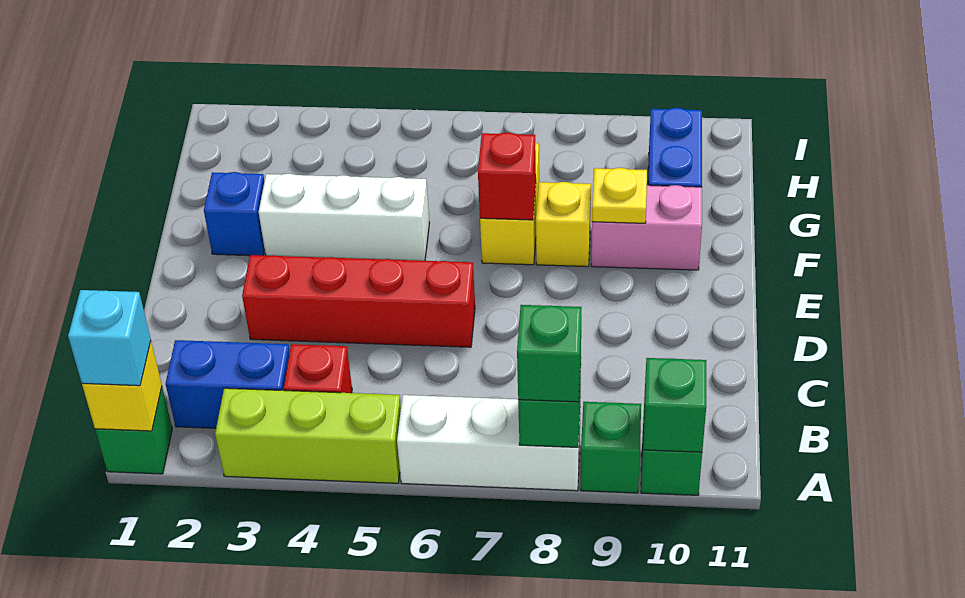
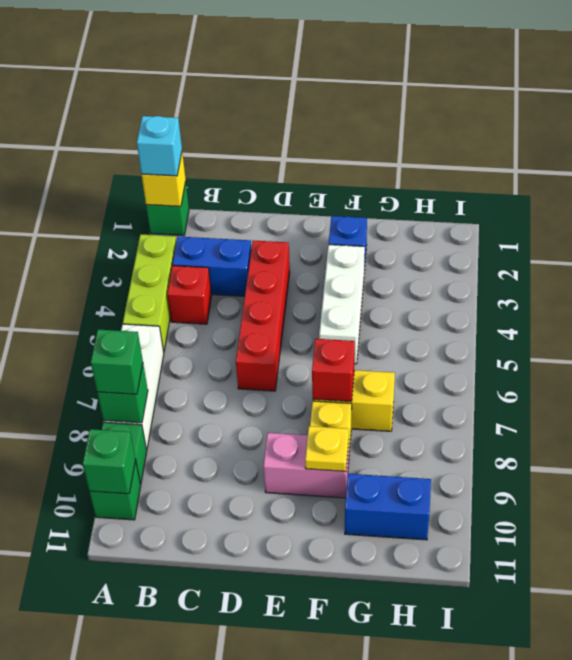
blue 1x2 brick [165,340,290,428] -> blue 1x2 brick turned to [173,236,251,296]
pink 1x2 brick [591,185,702,270] -> pink 1x2 brick turned to [263,433,349,498]

